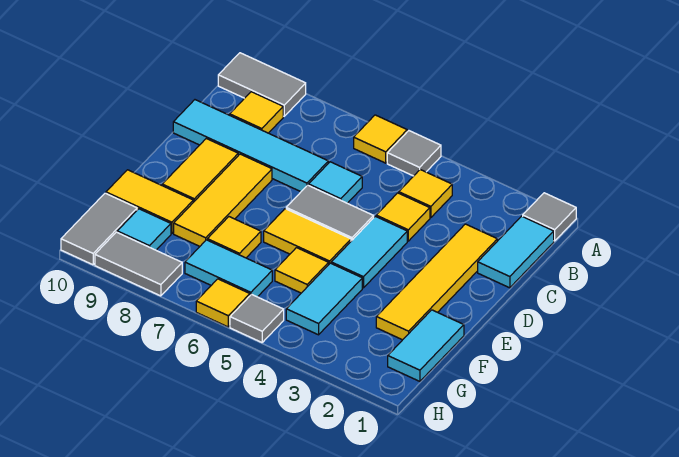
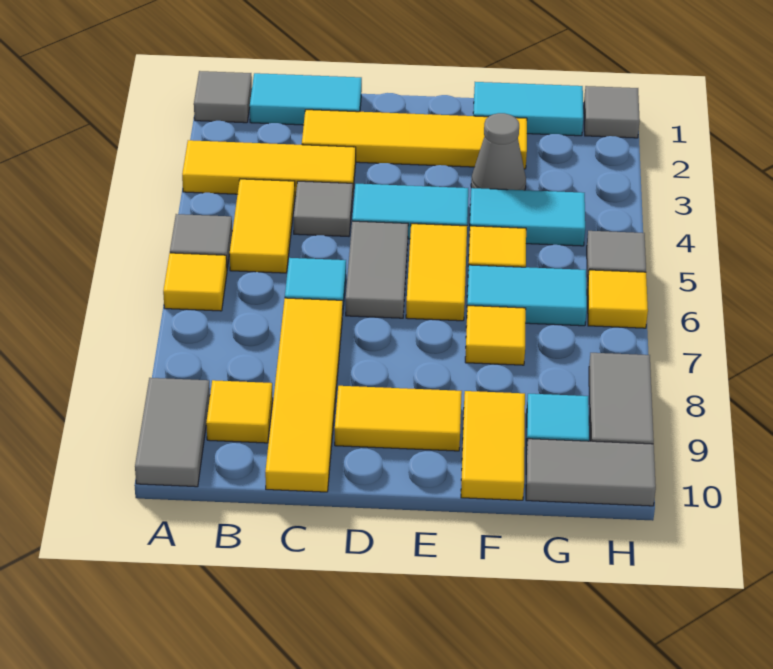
yellow 1x1 tile [399,170,452,218] -> yellow 1x2 tile [229,179,295,273]
yellow 1x1 tile [376,193,430,241] -> grey 1x1 tile [294,181,353,236]
cyan 1x4 tile [173,100,328,192] -> yellow 1x4 tile [265,298,343,492]
yellow 1x3 tile [174,154,272,246] -> yellow 1x3 tile moved to [182,140,356,199]
none -> grey 1x1 cone [471,113,526,190]
cyan 1x2 tile [185,240,272,297] -> cyan 1x2 tile turned to [467,265,587,326]
none -> grey 1x1 tile [584,86,640,138]

